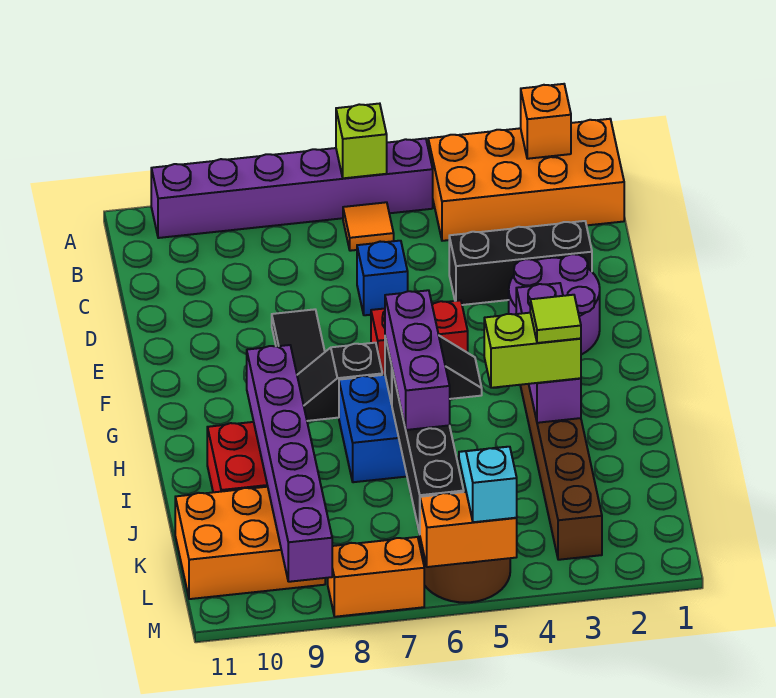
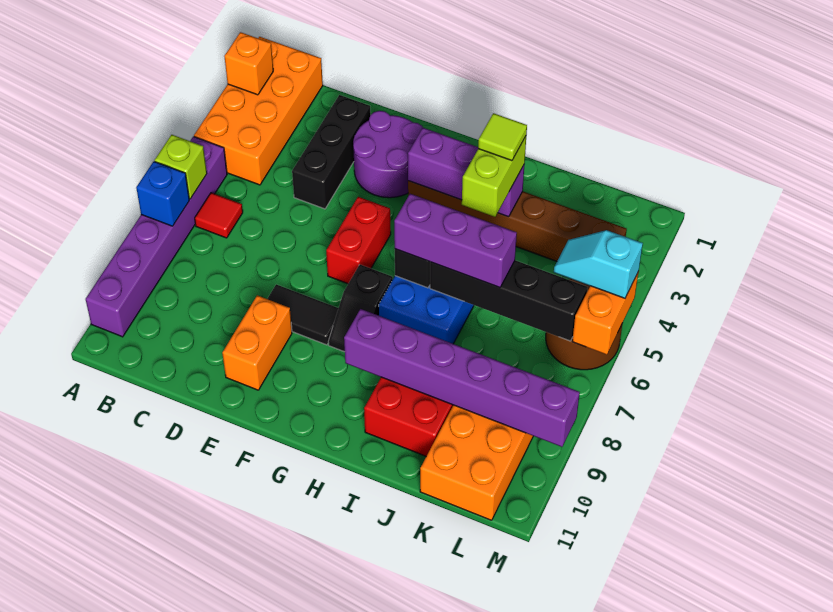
orange 1x1 tile [343,202,394,251] -> red 1x1 tile [195,193,243,238]
blue 1x1 brick [357,241,408,315] -> blue 1x1 brick moved to [136,161,189,226]
orange 1x2 brick [328,537,424,617] -> orange 1x2 brick moved to [222,295,292,390]

